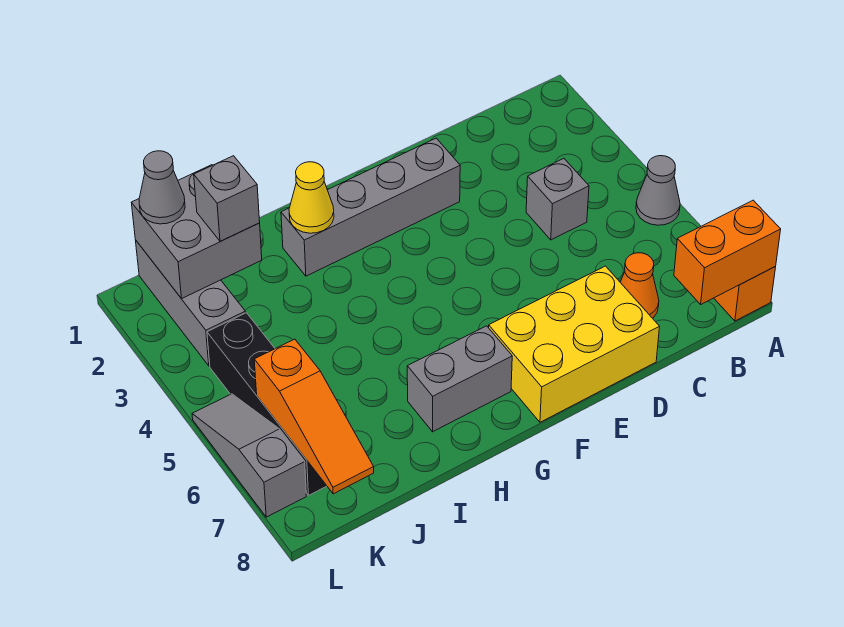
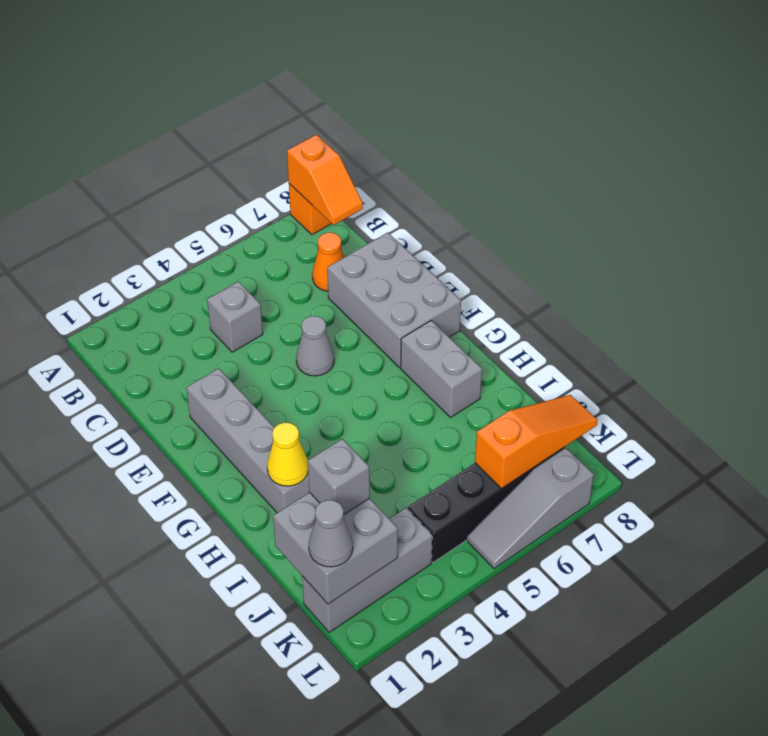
grey 1x1 cone [636,156,680,225] -> grey 1x1 cone moved to [296,316,334,376]
orange 1x2 brick [674,200,781,304] -> orange 1x2 slope [287,135,363,225]
yellow 2x3 brick [489,266,660,422] -> grey 2x3 brick [327,232,461,368]

